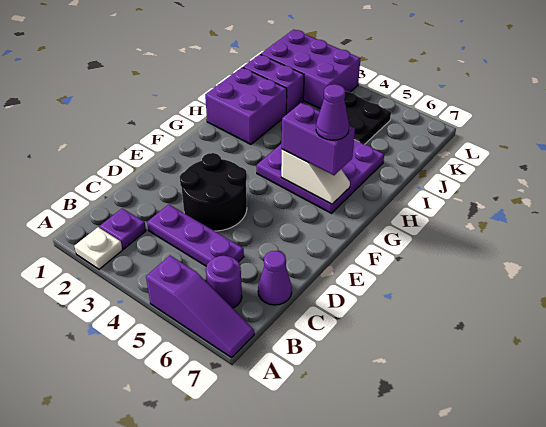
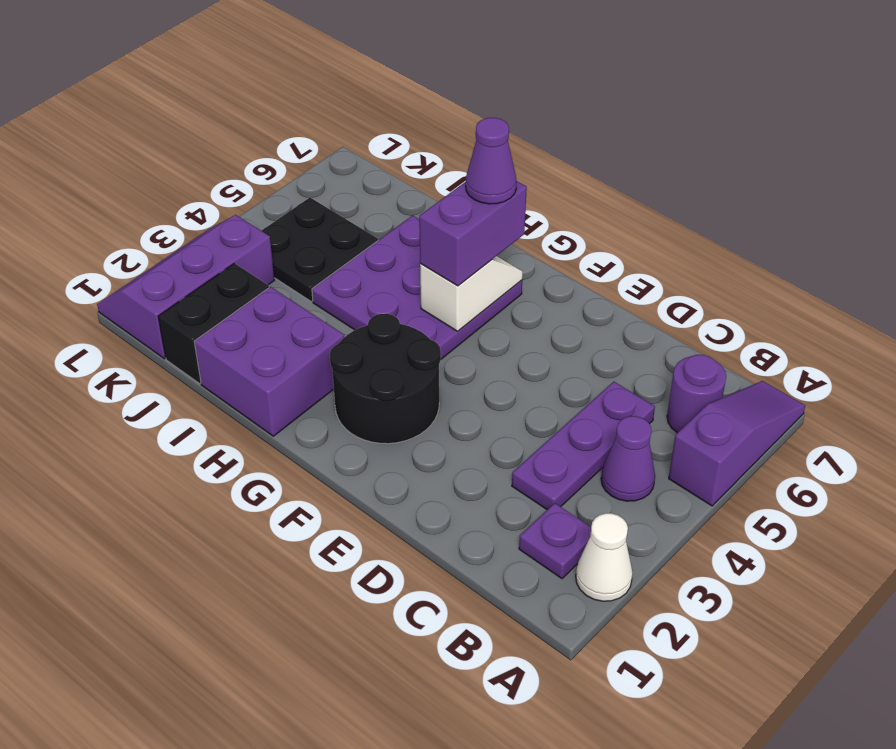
white 1x1 plate [74,227,122,269] -> white 1x1 cone [576,513,633,601]
purple 1x1 cone [258,251,292,305] -> purple 1x1 cone moved to [601,416,655,501]
black 2x2 round brick [180,153,247,231] -> black 2x2 round brick moved to [330,314,441,444]
purple 1x2 brick [243,54,304,115] -> black 1x2 brick [158,263,269,384]
purple 2x3 brick [261,30,361,109] -> purple 2x3 slope [97,215,275,359]

